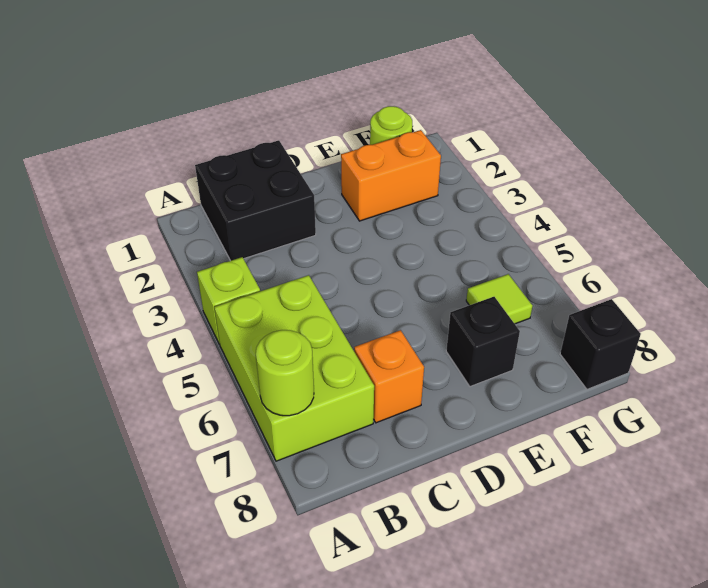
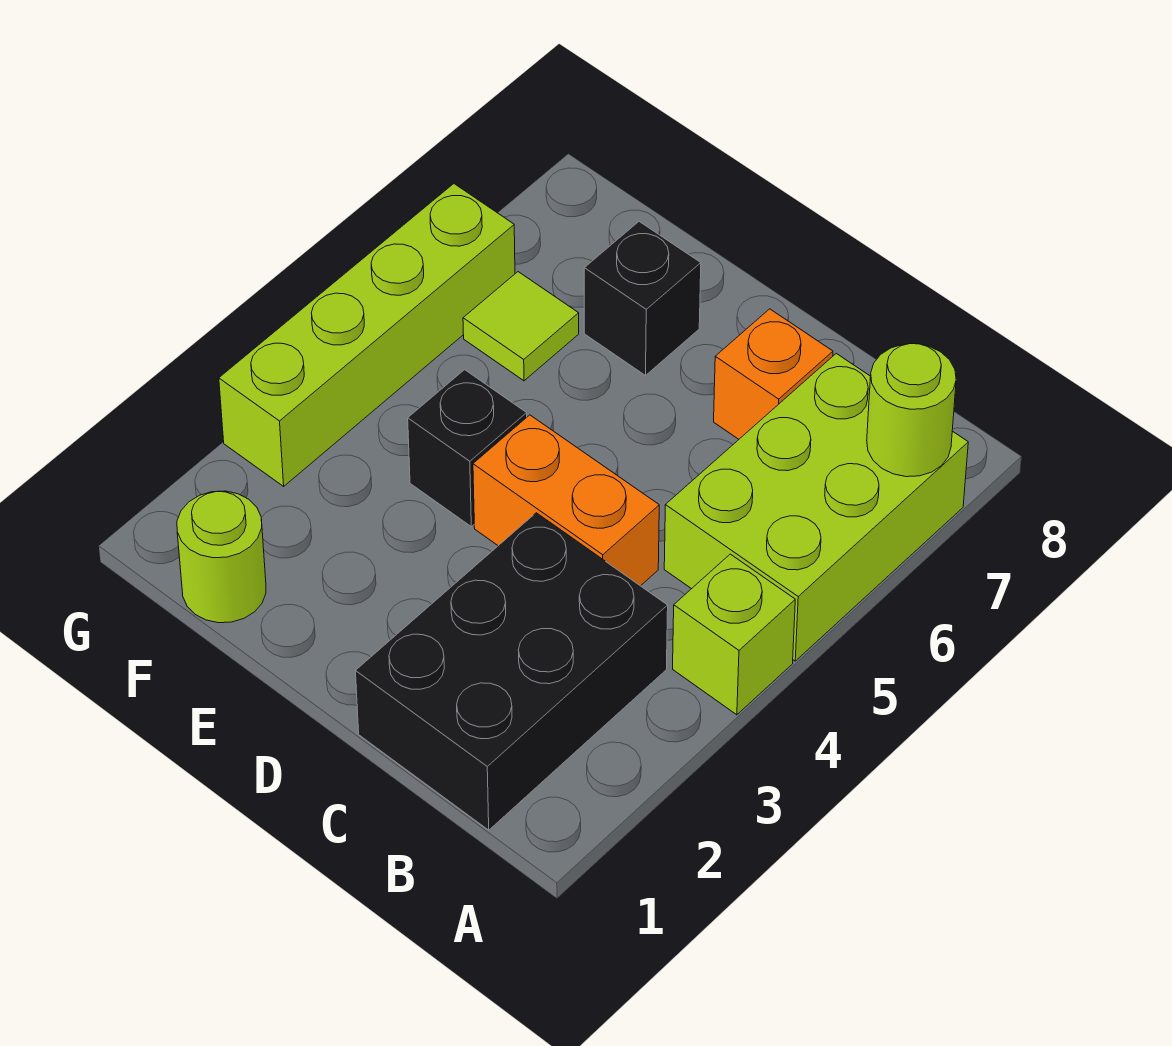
black 2x2 brick [195,140,316,261] -> black 2x3 brick [356,513,668,830]
orange 1x2 brick [341,130,441,221] -> orange 1x2 brick moved to [473,415,659,586]
none -> lime 1x4 brick [219,184,515,486]
black 1x1 brick [560,299,641,389] -> black 1x1 brick moved to [408,370,527,527]

